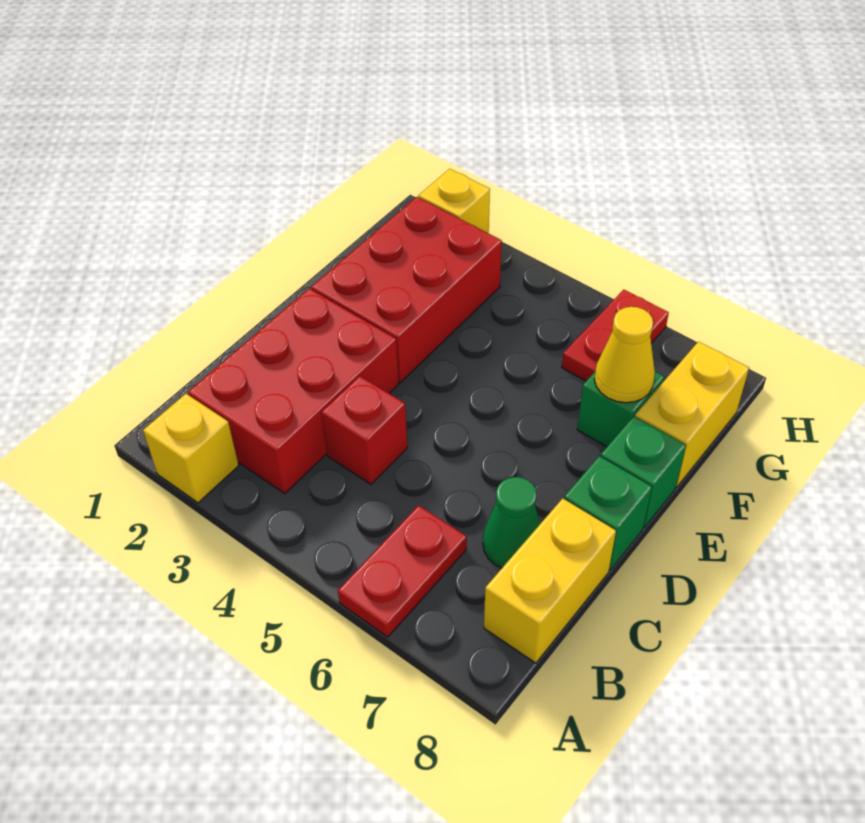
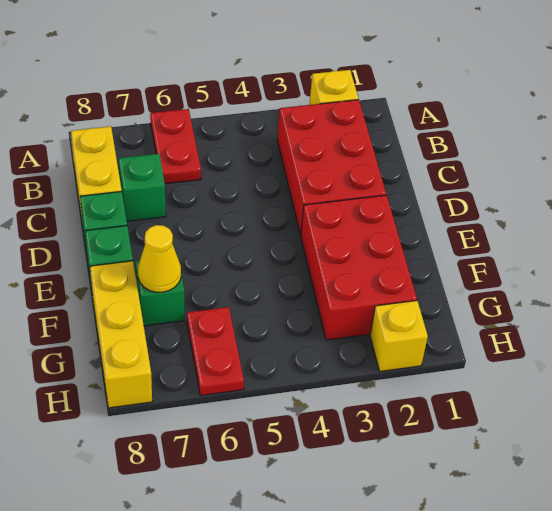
red 1x1 brick [321,376,407,484] -> none
green 1x1 cone [483,477,540,568] -> green 1x1 brick [119,154,166,221]
yellow 1x2 brick [635,342,749,487] -> yellow 1x3 brick [90,261,152,408]

